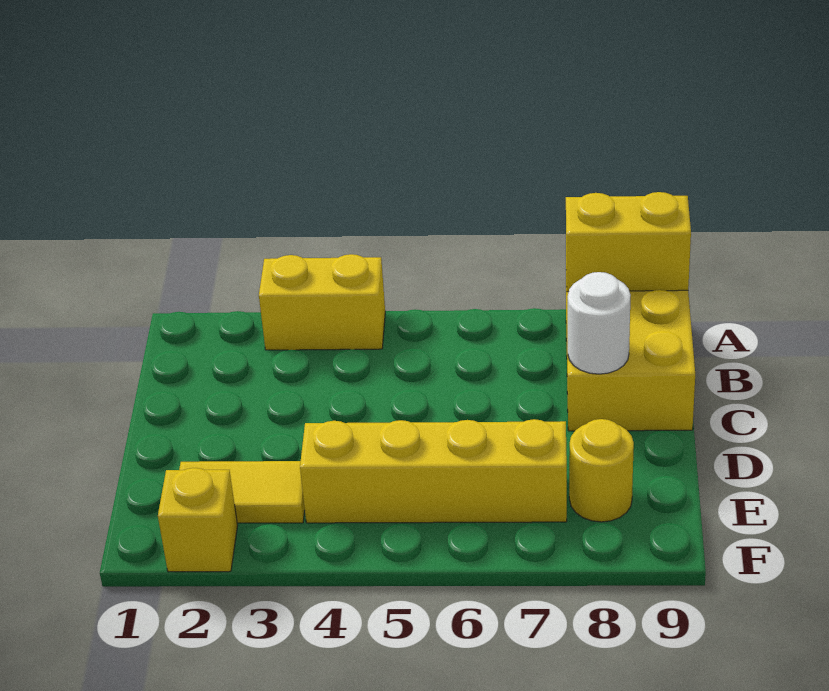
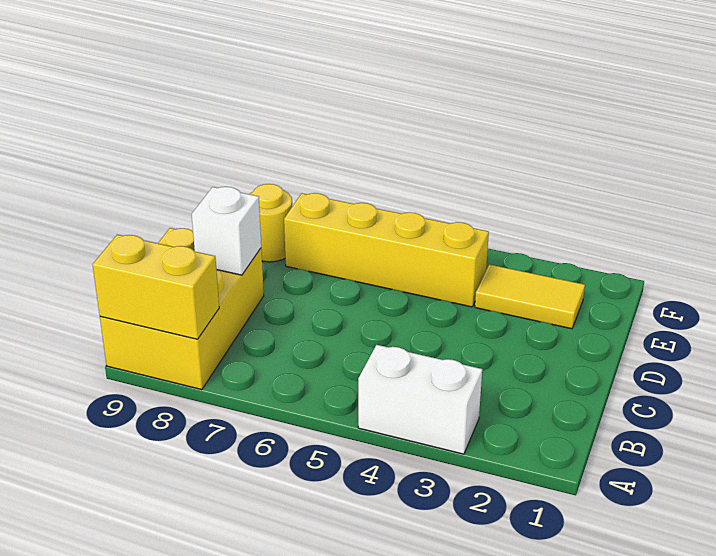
yellow 1x2 brick [259,254,385,350] -> white 1x2 brick [358,345,482,454]
white 1x1 round brick [568,272,631,374] -> white 1x1 brick [192,187,261,275]
yellow 1x1 brick [158,468,238,572] -> none

